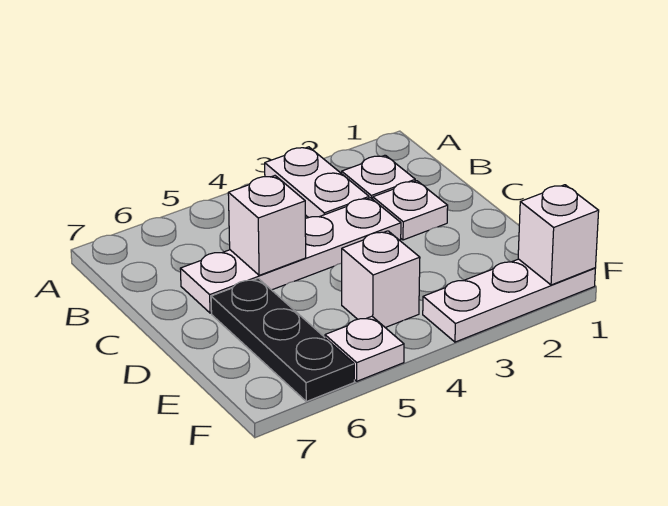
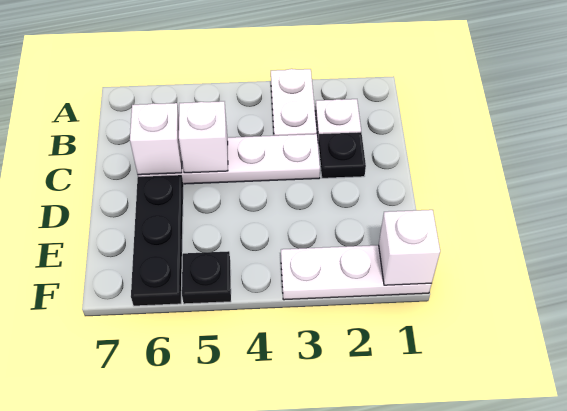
white 1x1 plate [373,181,448,240] -> black 1x1 plate [318,132,366,178]
white 1x1 brick [342,231,420,328] -> white 1x1 brick moved to [130,103,182,175]
white 1x1 plate [325,316,404,381] -> black 1x1 plate [182,251,231,304]

